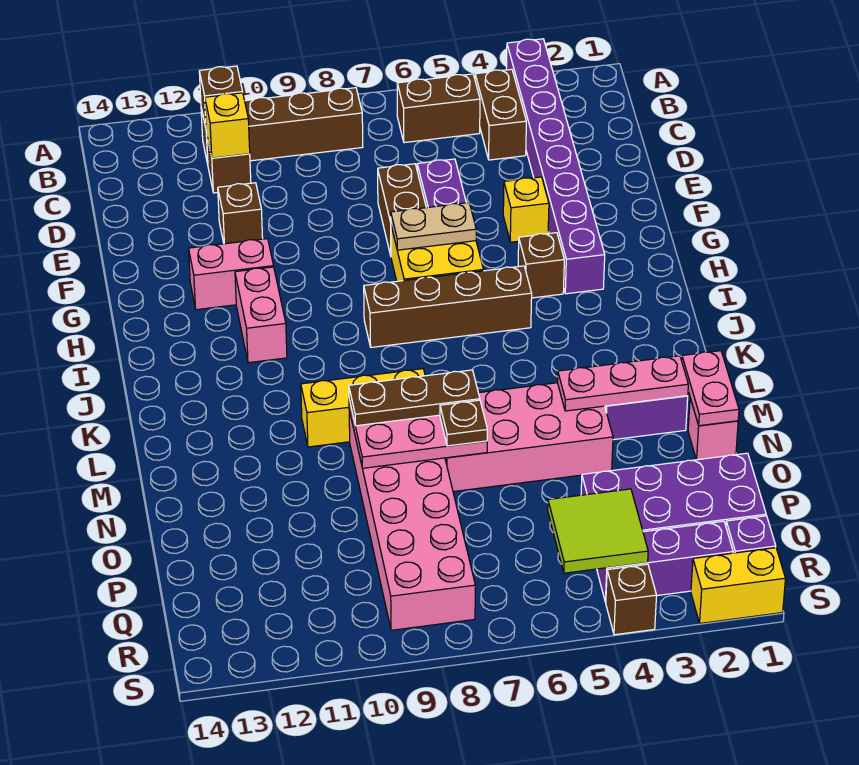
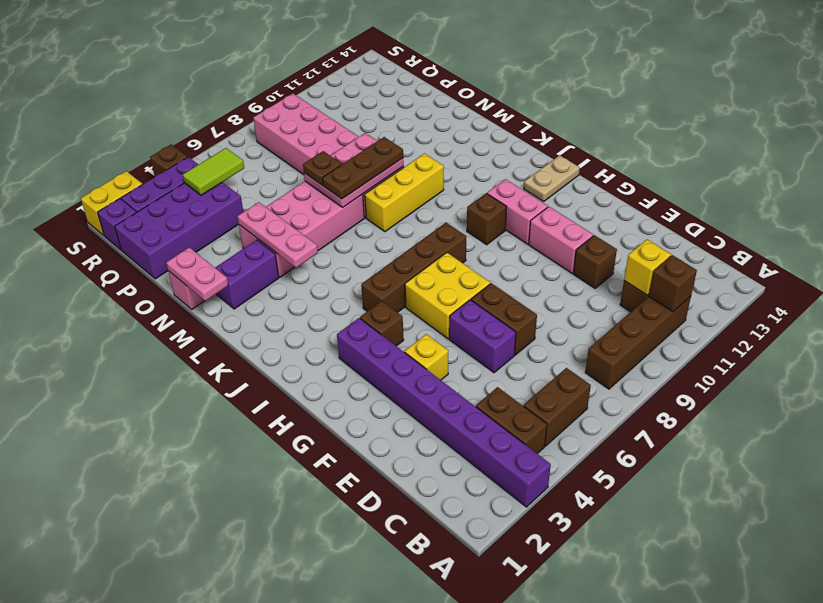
tan 1x2 plate [391,203,476,250] -> tan 1x2 plate moved to [524,155,580,201]
pink 1x2 brick [189,239,274,310] -> pink 1x2 brick turned to [529,207,593,273]
none -> brown 1x1 brick [467,193,506,245]
pink 1x3 plate [557,356,688,411] -> pink 1x3 plate turned to [237,202,318,268]
lime 2x2 tile [548,489,648,573] -> lime 1x2 tile [183,148,244,195]

